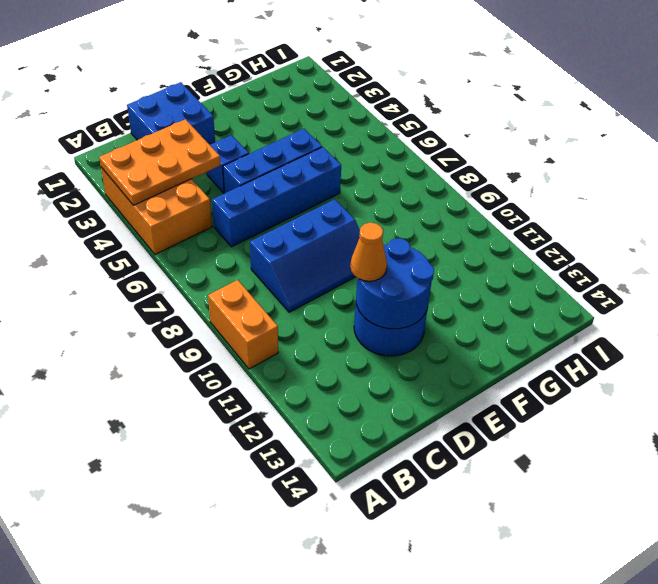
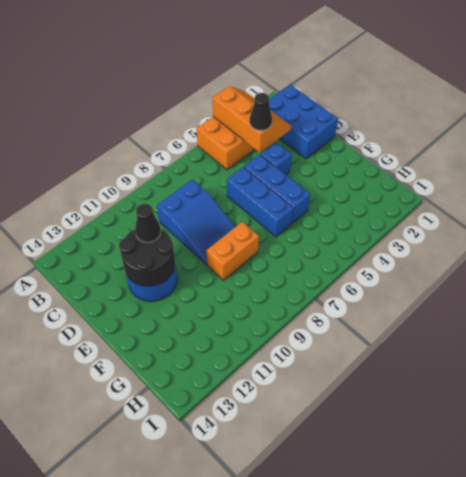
orange 2x3 plate [99,119,220,205] -> orange 2x3 slope [213,86,291,153]
orange 1x2 brick [208,280,278,369] -> orange 1x2 brick moved to [207,222,259,280]
blue 2x2 brick [127,82,215,145] -> blue 2x3 brick [269,85,338,159]
none -> black 1x1 cone [250,93,272,131]
blue 1x4 brick [212,147,341,247] -> blue 1x3 brick [227,167,294,237]
blue 2x3 slope [250,199,360,312] -> blue 2x3 slope turned to [157,179,235,265]
blue 2x2 round brick [356,238,434,329] -> black 2x2 round brick [119,229,175,286]
orange 1x1 cone [350,223,387,281] -> black 1x1 cone [135,204,161,242]

